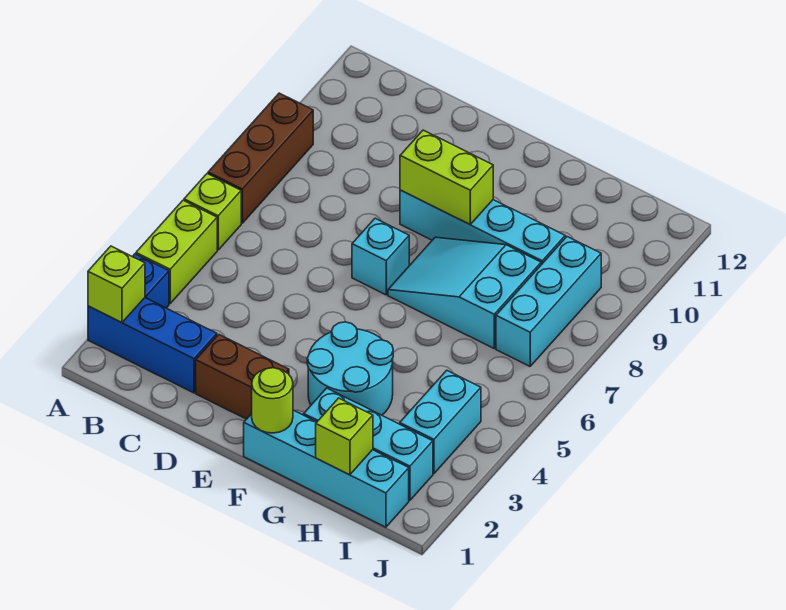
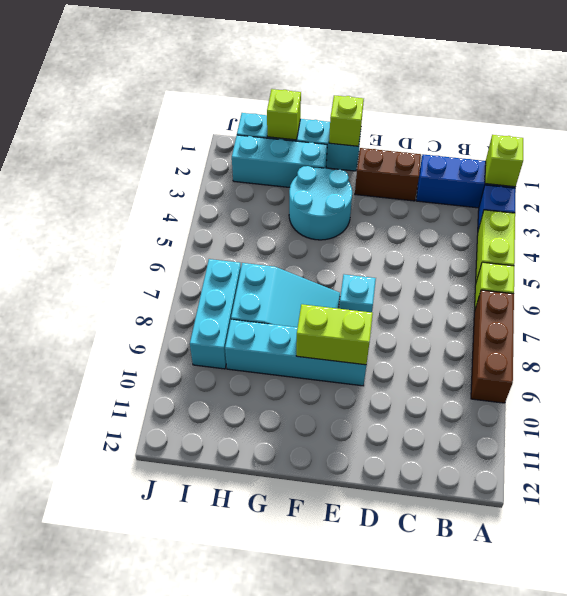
lime 1x1 round brick [252,368,293,433] -> lime 1x1 brick [329,95,364,146]
cyan 1x2 brick [400,370,481,474] -> none

